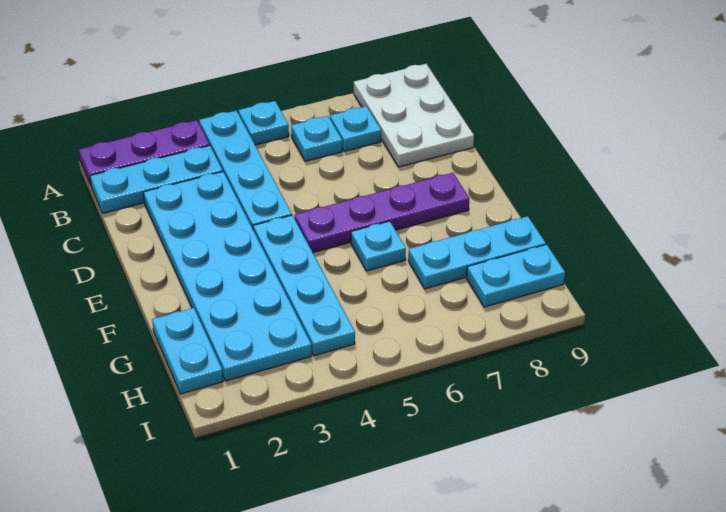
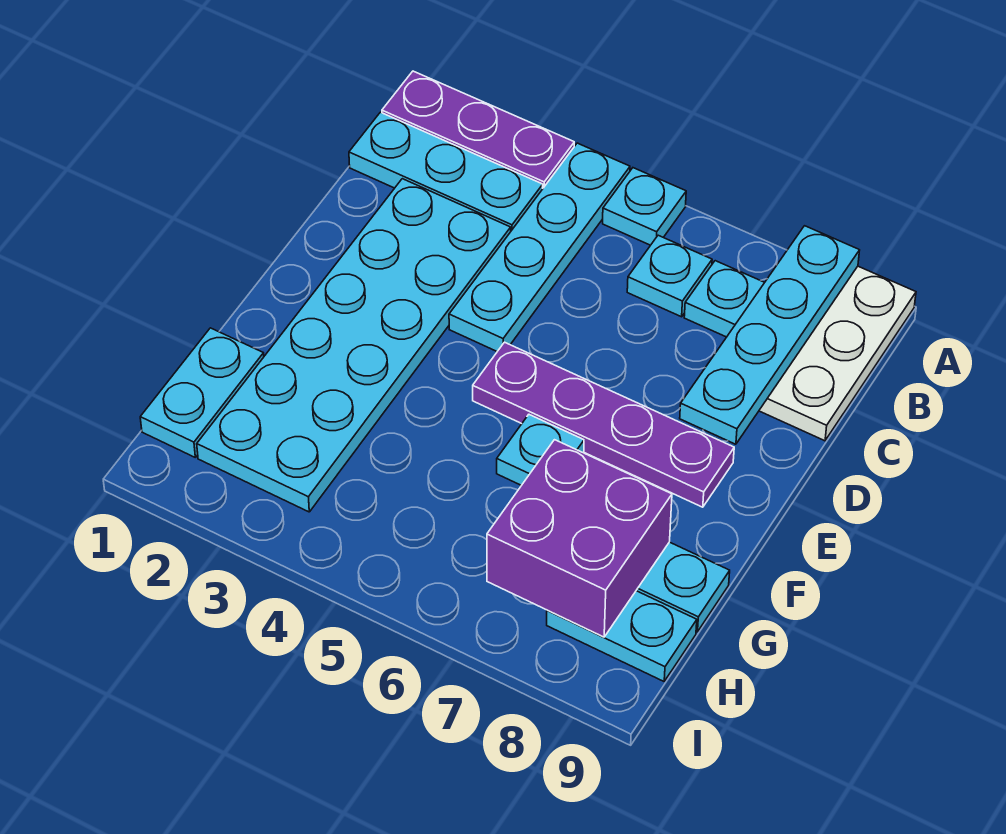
cyan 1x4 plate [253,215,355,356] -> cyan 1x4 plate moved to [680,226,860,444]
none -> purple 2x2 brick [487,440,672,637]

